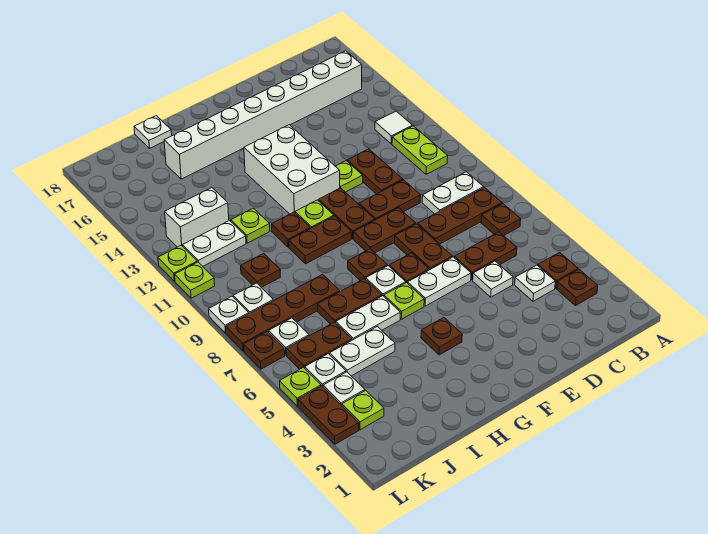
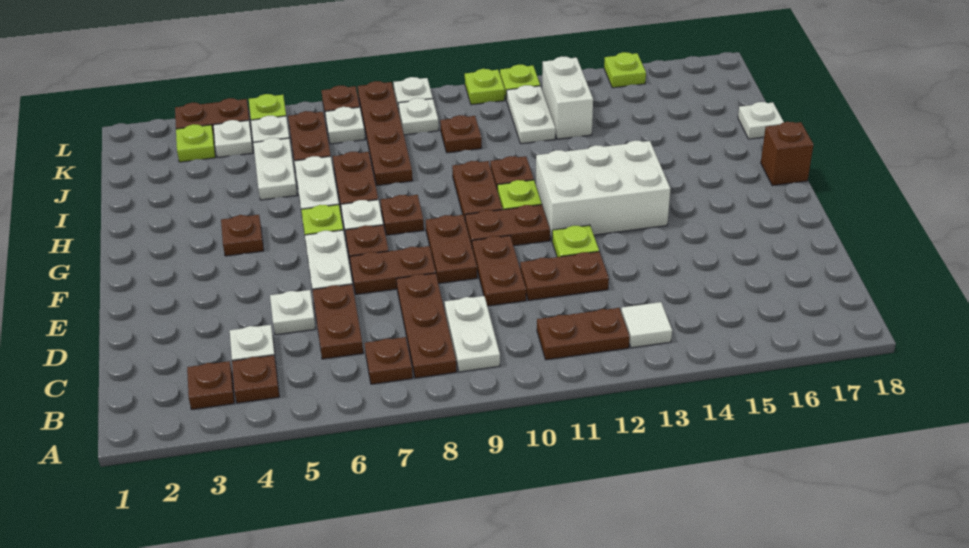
lime 1x2 plate [392,126,448,175] -> brown 1x2 plate [537,308,630,360]
white 1x8 brick [164,51,362,179] -> none
none -> brown 1x1 brick [761,122,814,186]
lime 1x1 plate [231,208,270,243] -> lime 1x1 plate moved to [604,52,646,88]

